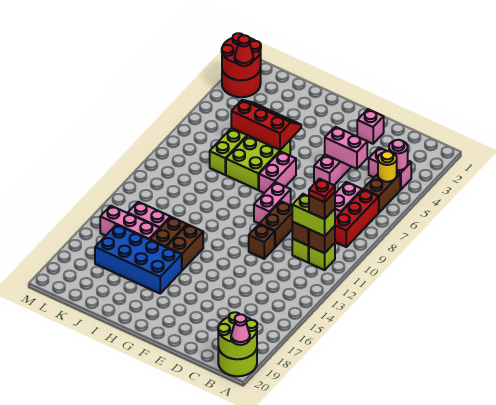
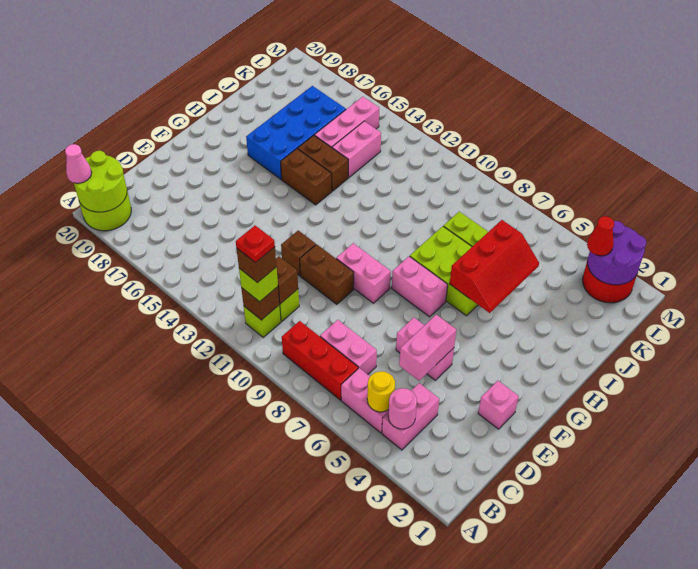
brown 1x2 brick [363,172,400,212] -> pink 1x2 brick [341,368,389,433]
lime 1x2 brick [292,194,335,236] -> lime 1x1 brick [239,267,278,302]
red 2x2 round brick [222,33,261,80] -> purple 2x2 round brick [587,221,646,285]

